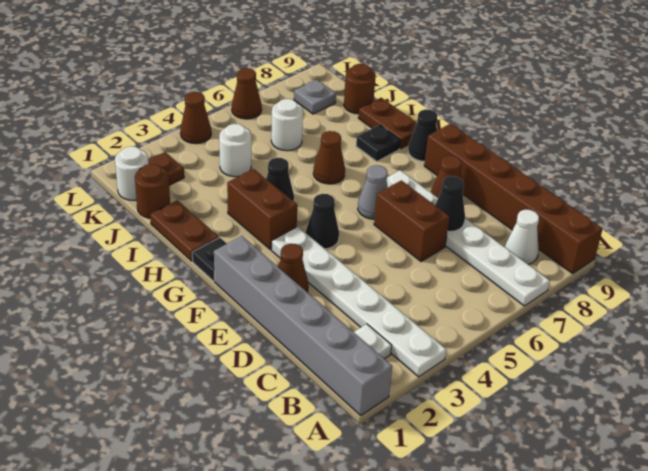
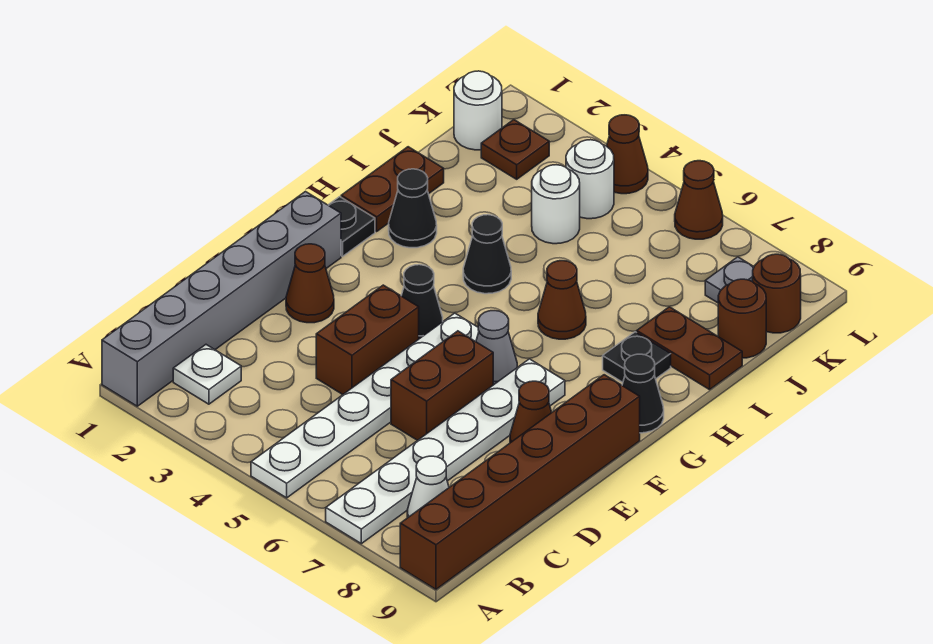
white 1x6 plate [271,227,446,377] -> white 1x6 plate moved to [251,313,479,498]
black 1x1 cone [435,176,465,232] -> black 1x1 cone moved to [389,169,437,248]
brown 1x2 brick [227,169,297,250] -> brown 1x2 brick moved to [316,285,419,394]
brown 1x2 plate [358,98,417,149] -> brown 1x2 plate turned to [637,307,742,390]
brown 1x1 round brick [135,164,170,218] -> brown 1x1 round brick moved to [753,254,801,333]
white 1x1 round brick [271,99,303,151] -> white 1x1 round brick moved to [566,140,614,219]

